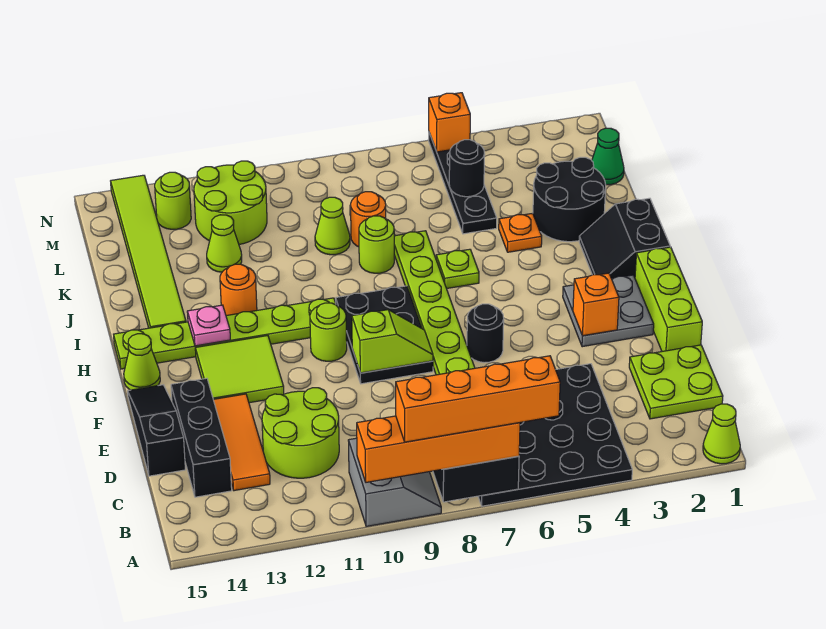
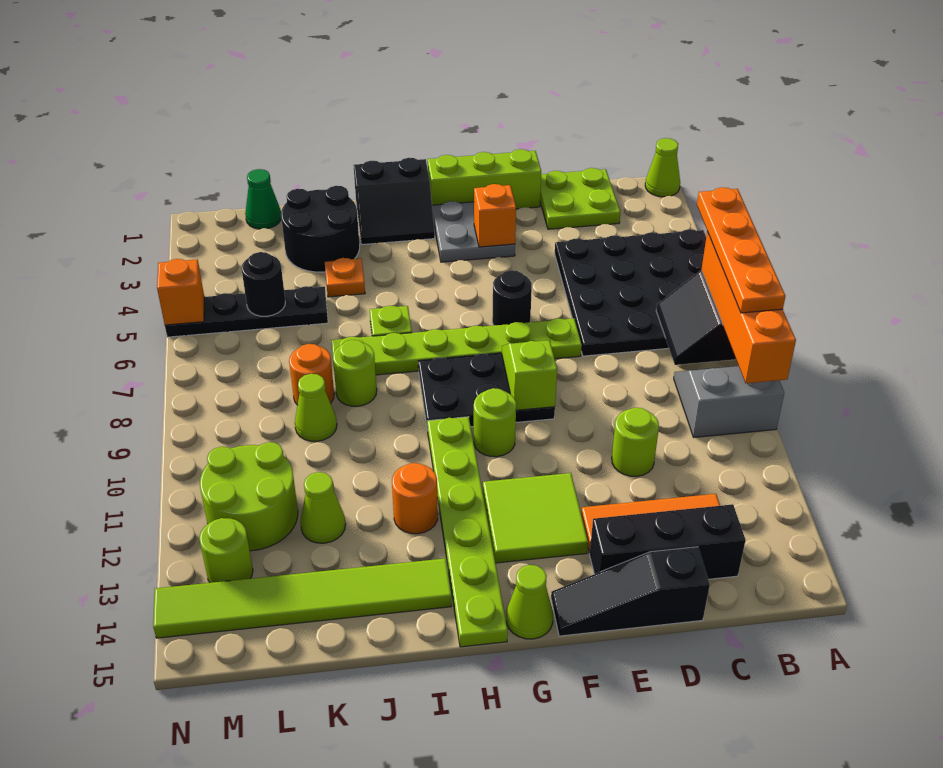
orange 1x4 brick [396,356,560,442] -> orange 1x4 plate [697,187,785,313]
lime 2x2 round brick [262,388,339,478] -> lime 1x1 round brick [612,408,659,476]
pink 1x1 plate [187,305,230,346] -> none

